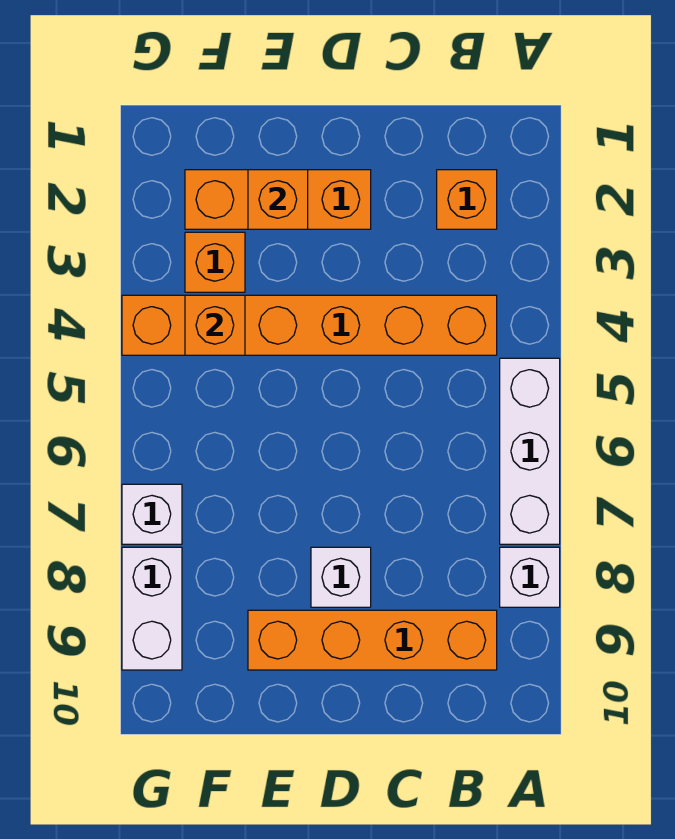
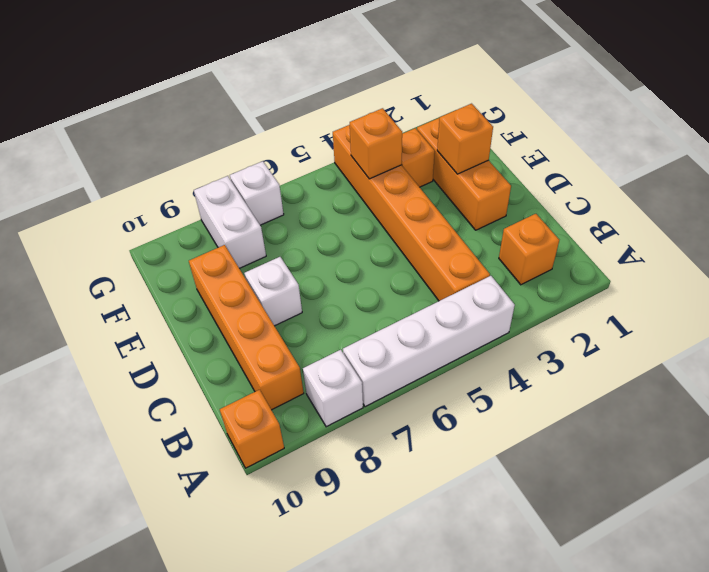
white 1x3 brick [500,358,560,544] -> white 1x4 brick [343,276,515,407]
none -> orange 1x1 brick [220,390,284,468]
white 1x2 brick [122,547,182,670] -> white 1x2 brick turned to [194,176,266,268]

